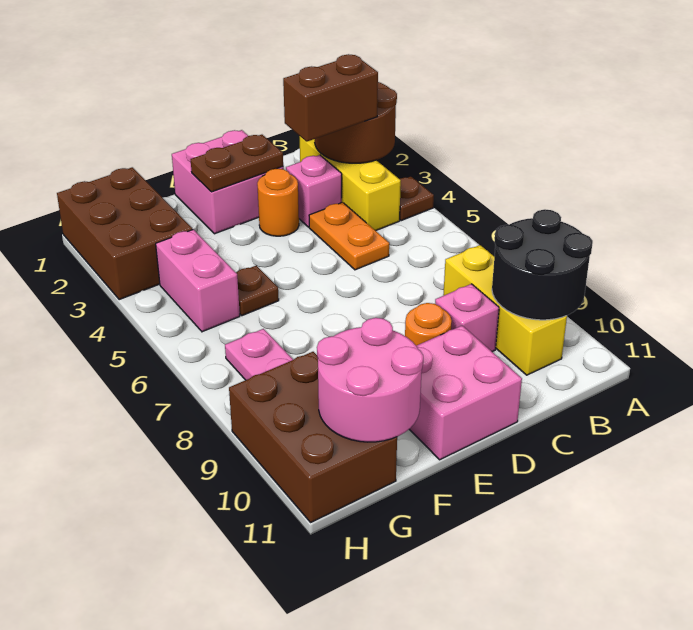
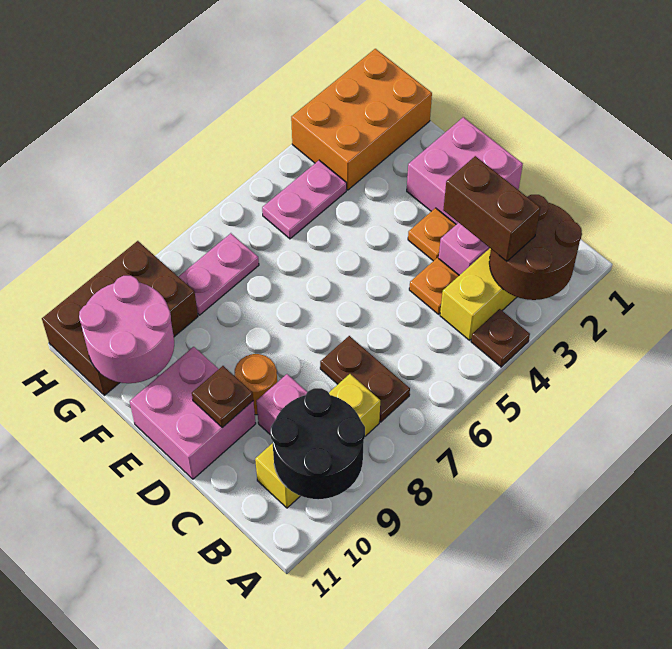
orange 1x2 plate [309,202,389,270] -> orange 1x1 plate [409,258,459,314]
brown 1x2 plate [191,135,283,192] -> brown 1x2 plate moved to [320,336,410,422]
orange 1x1 round brick [257,169,299,236] -> orange 1x1 plate [408,208,456,261]
brown 1x1 plate [236,266,279,316] -> brown 1x1 plate moved to [192,366,253,428]
brown 2x3 brick [57,167,193,300] -> orange 2x3 brick [291,49,432,190]
pink 1x2 brick [156,229,240,332] -> pink 1x2 plate [262,160,347,239]

